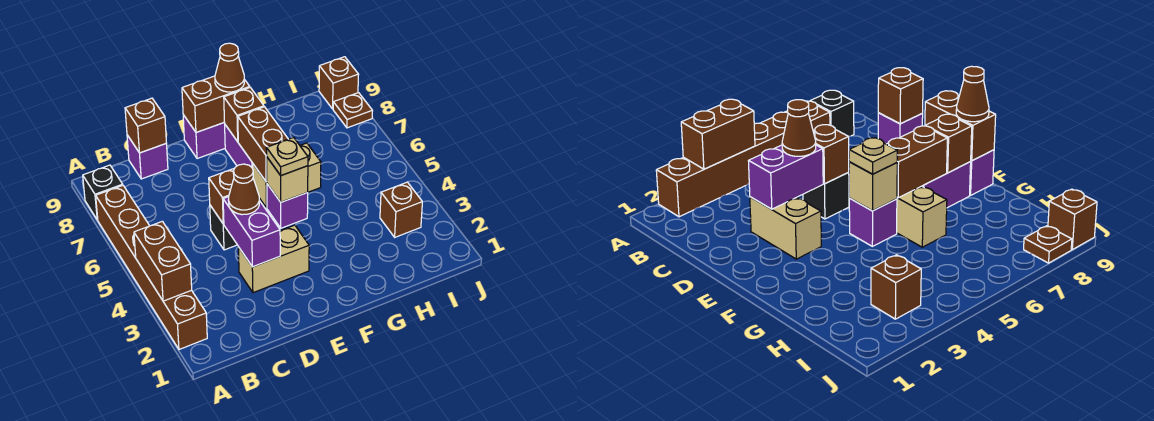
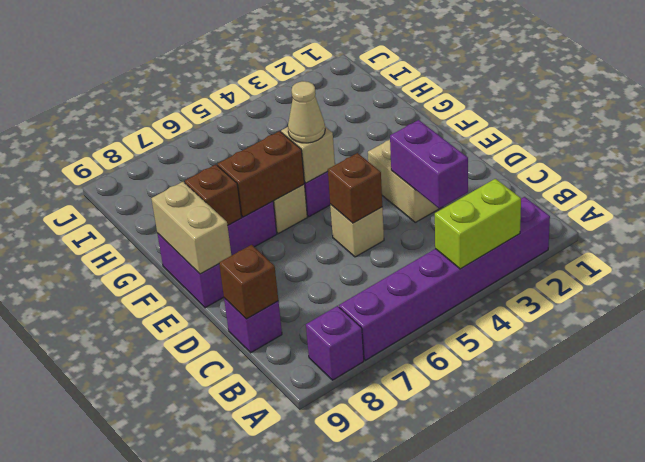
brown 1x6 brick [96,186,207,349] -> purple 1x6 brick [339,197,550,360]
brown 1x2 brick [134,221,192,301] -> lime 1x2 brick [435,179,521,269]
black 1x1 brick [83,165,123,220] -> purple 1x1 brick [306,306,364,380]
purple 1x2 brick [223,197,280,267] -> purple 1x2 brick turned to [390,120,468,209]
brown 1x1 cone [228,164,259,215] -> none
black 1x1 brick [210,205,237,250] -> tan 1x1 brick [330,204,384,257]
brown 1x2 brick [182,76,250,132] -> tan 1x2 brick [151,182,231,274]
tan 1x1 plate [266,137,308,175] -> tan 1x1 cone [288,81,325,143]
brown 1x1 cone [215,43,244,92] -> none
brown 1x1 brick [380,182,422,237] -> none
brown 1x1 plate [333,93,373,128] -> none
brown 1x1 brick [319,57,359,109] -> none

